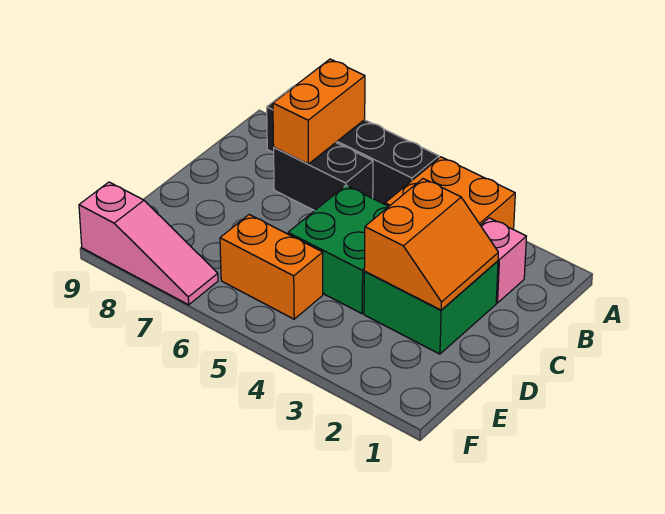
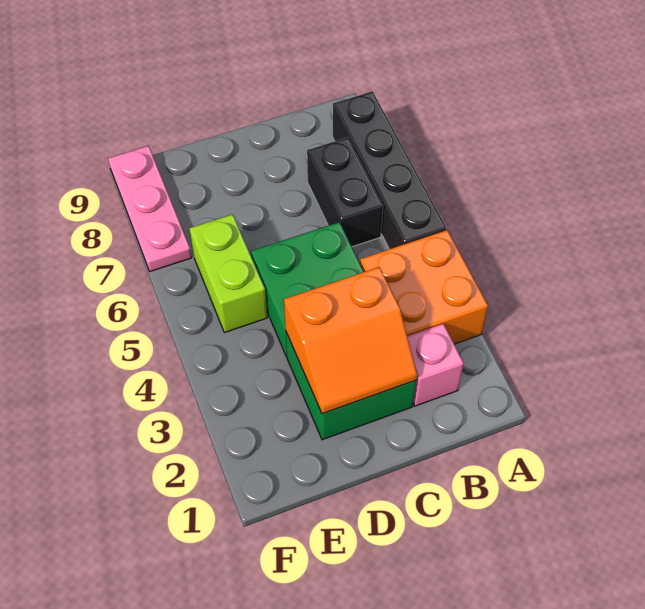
orange 1x2 brick [273,59,365,164] -> none
orange 1x2 brick [220,215,323,319] -> lime 1x2 brick [189,214,267,333]
pink 1x3 slope [79,182,218,305] -> pink 1x3 plate [108,146,192,271]

